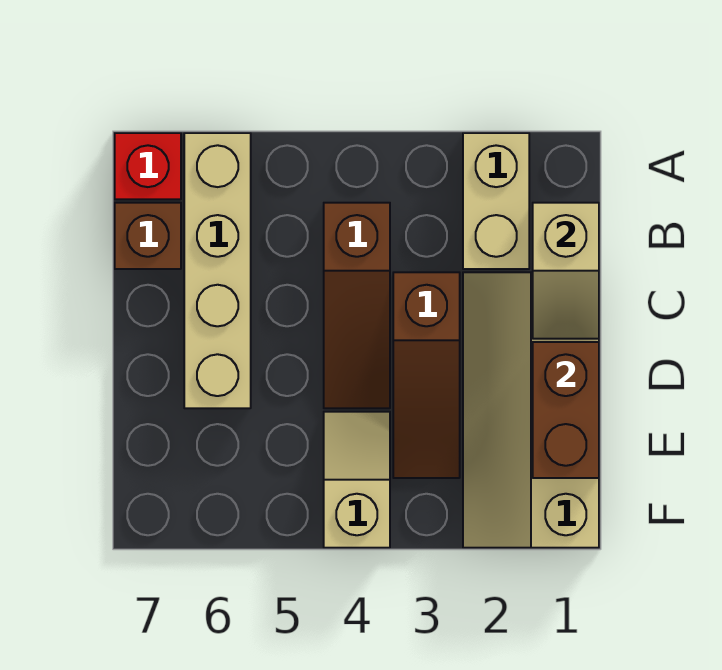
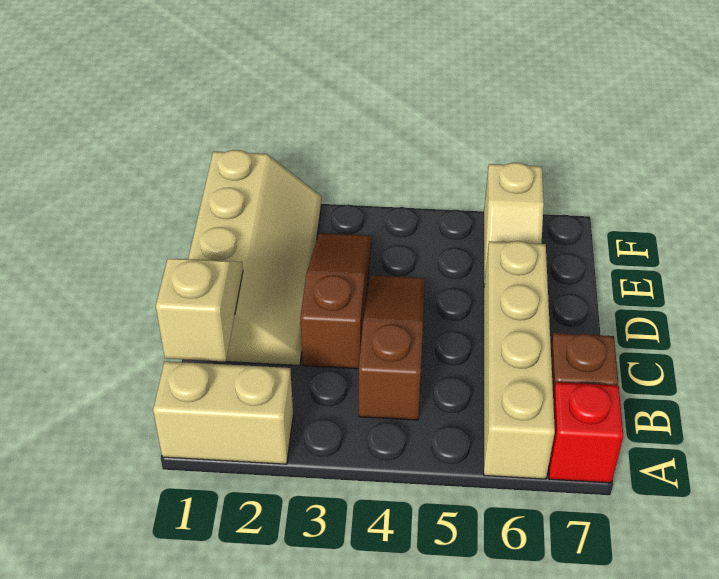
tan 1x2 brick [463,133,529,269] -> tan 1x2 brick turned to [153,361,293,464]
brown 1x2 brick [533,342,599,478] -> none
tan 1x2 slope [324,412,390,548] -> tan 1x2 slope moved to [484,163,544,284]

